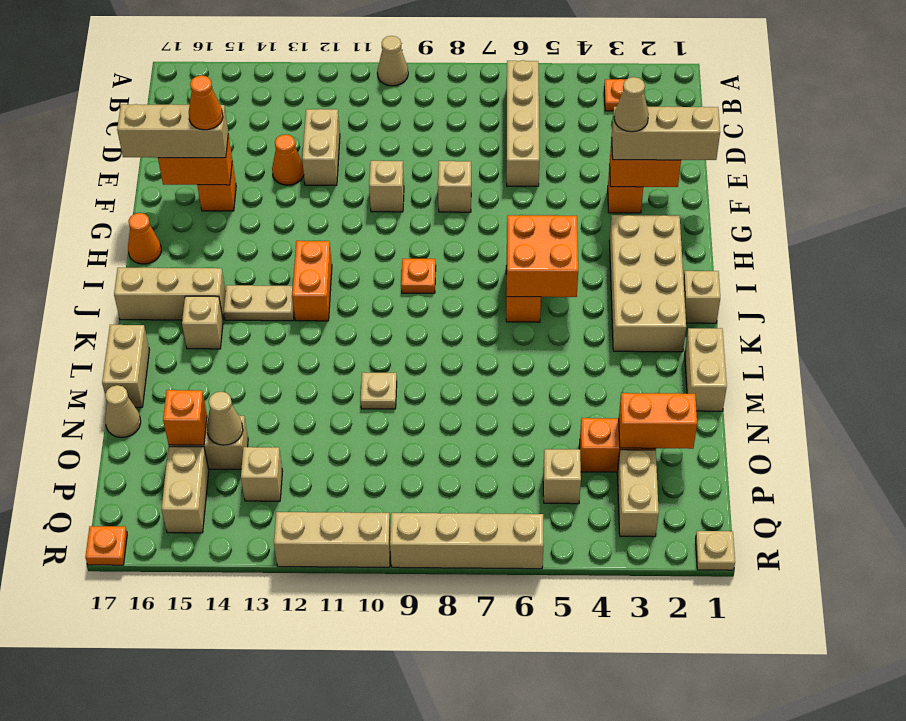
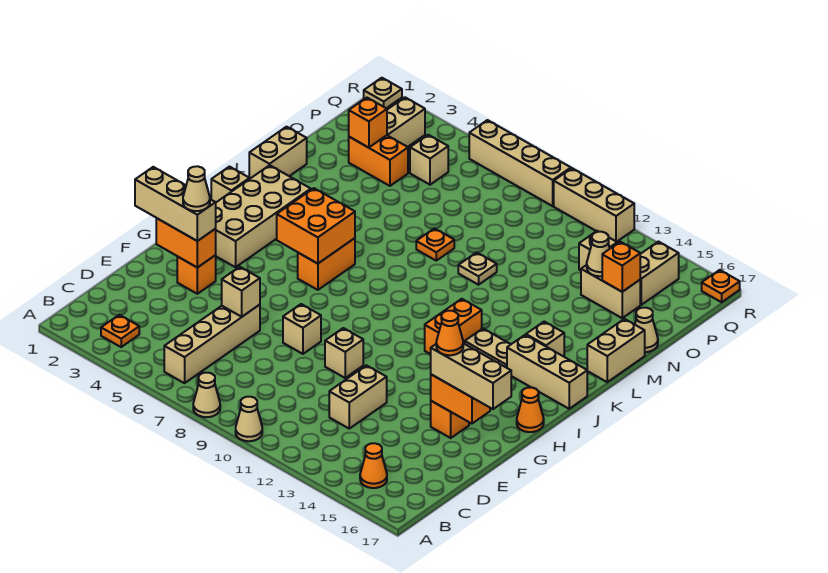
none -> tan 1x1 cone [193,373,220,417]
none -> tan 1x1 brick [222,267,260,317]
orange 1x1 cone [272,134,304,185] -> orange 1x1 cone moved to [360,443,387,488]
orange 1x1 plate [401,259,436,293] -> orange 1x1 plate moved to [416,228,454,261]
orange 1x2 brick [619,393,697,449] -> orange 1x1 brick [349,98,387,148]

